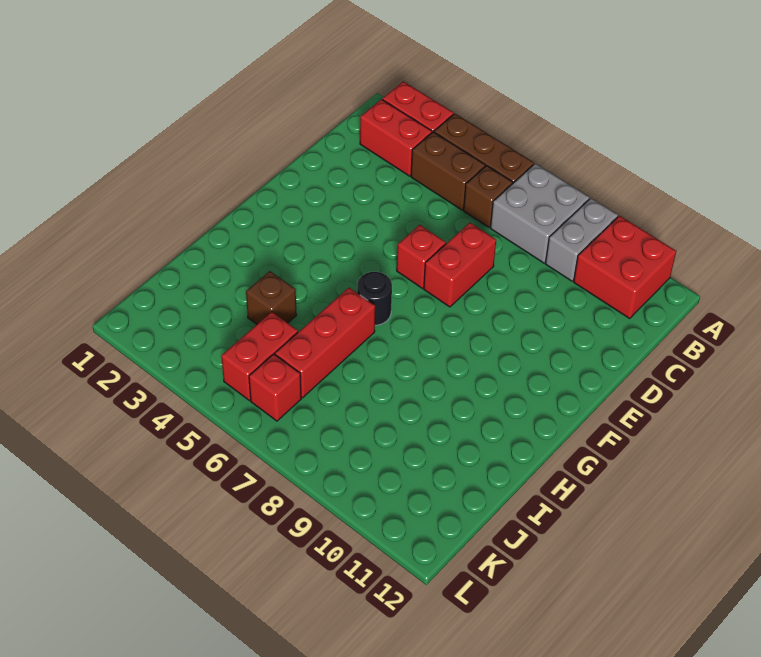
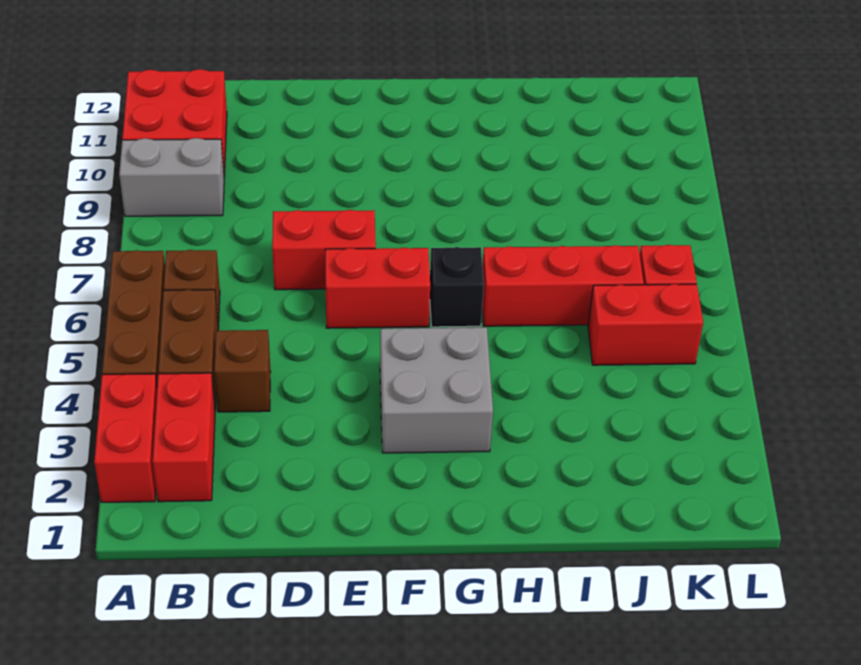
grey 2x2 brick [490,163,590,263] -> grey 2x2 brick moved to [380,327,493,453]
red 1x1 brick [397,225,446,288] -> red 1x2 brick [325,247,430,328]
black 1x1 round brick [357,272,392,325] -> black 1x1 brick [430,247,484,327]
brown 1x1 brick [246,271,296,324] -> brown 1x1 brick moved to [214,330,271,412]

